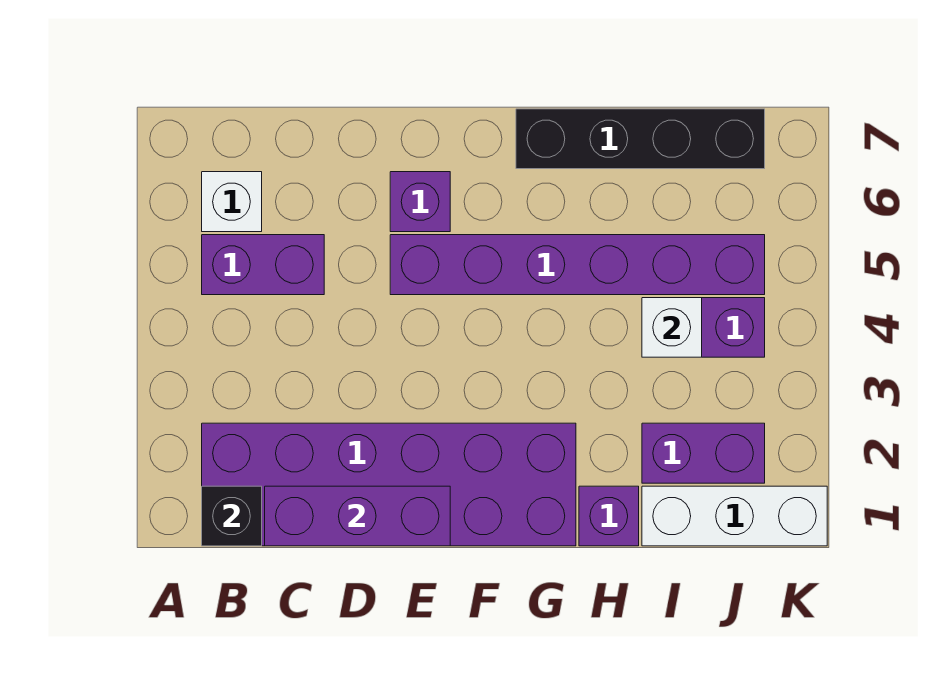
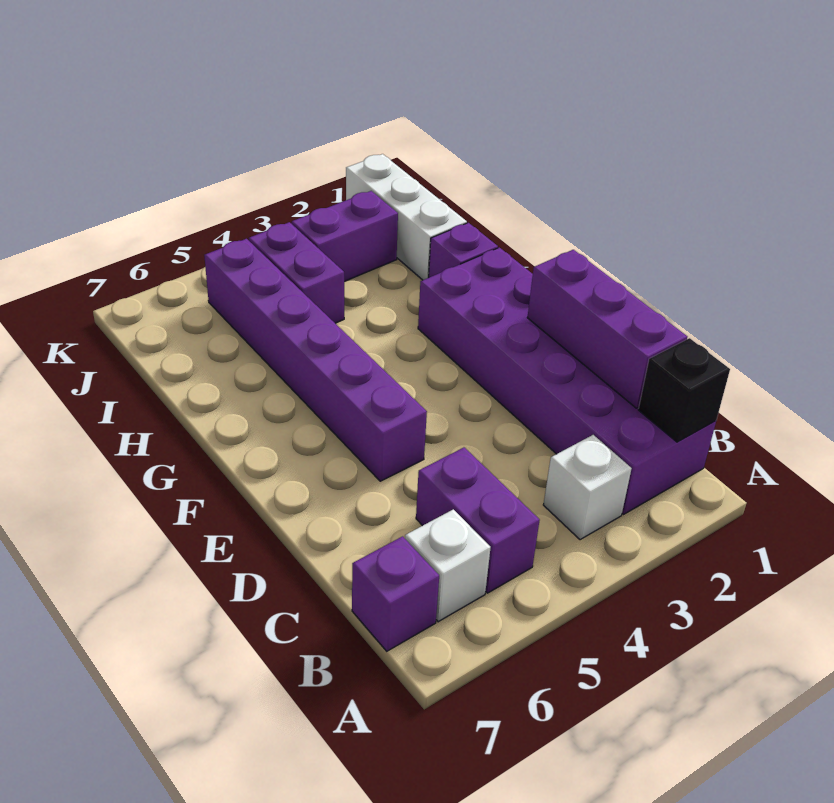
purple 1x1 brick [390,172,450,232] -> purple 1x1 brick moved to [352,536,439,651]
black 1x4 brick [516,109,765,169] -> none
purple 1x2 brick [642,423,765,483] -> purple 1x2 brick turned to [292,191,398,281]
white 1x1 brick [642,298,702,357] -> white 1x1 brick moved to [543,435,632,540]

